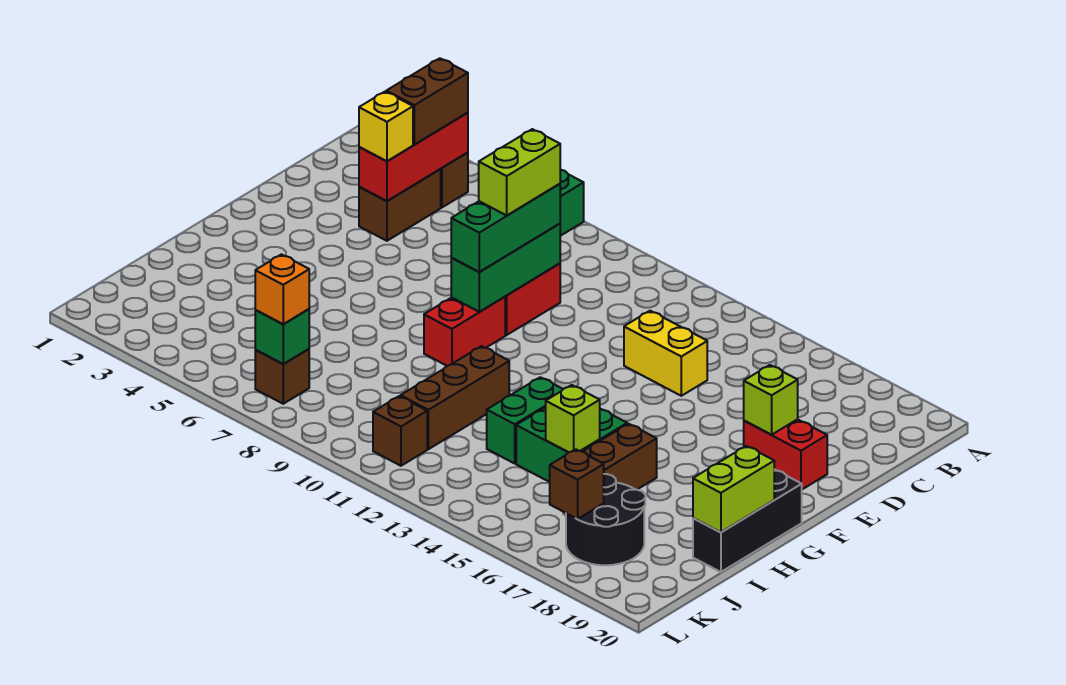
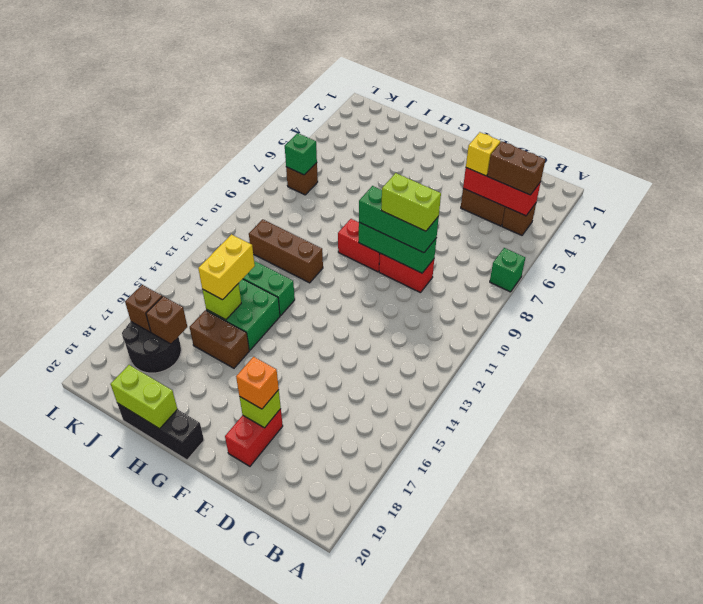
yellow 1x2 brick [624,311,707,396] -> yellow 1x2 brick moved to [198,234,255,300]
orange 1x1 brick [255,254,309,324] -> orange 1x1 brick moved to [236,357,279,409]
brown 1x1 brick [373,396,427,466] -> brown 1x1 brick moved to [146,296,187,344]

